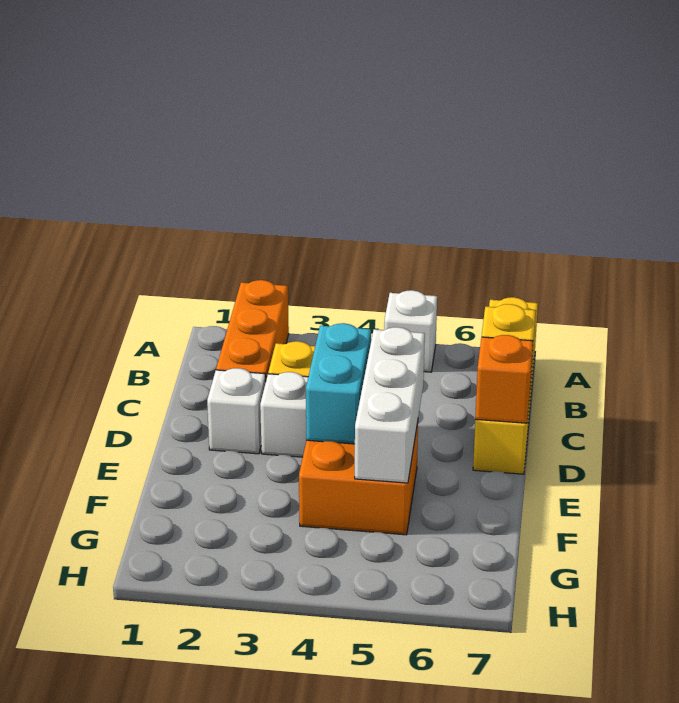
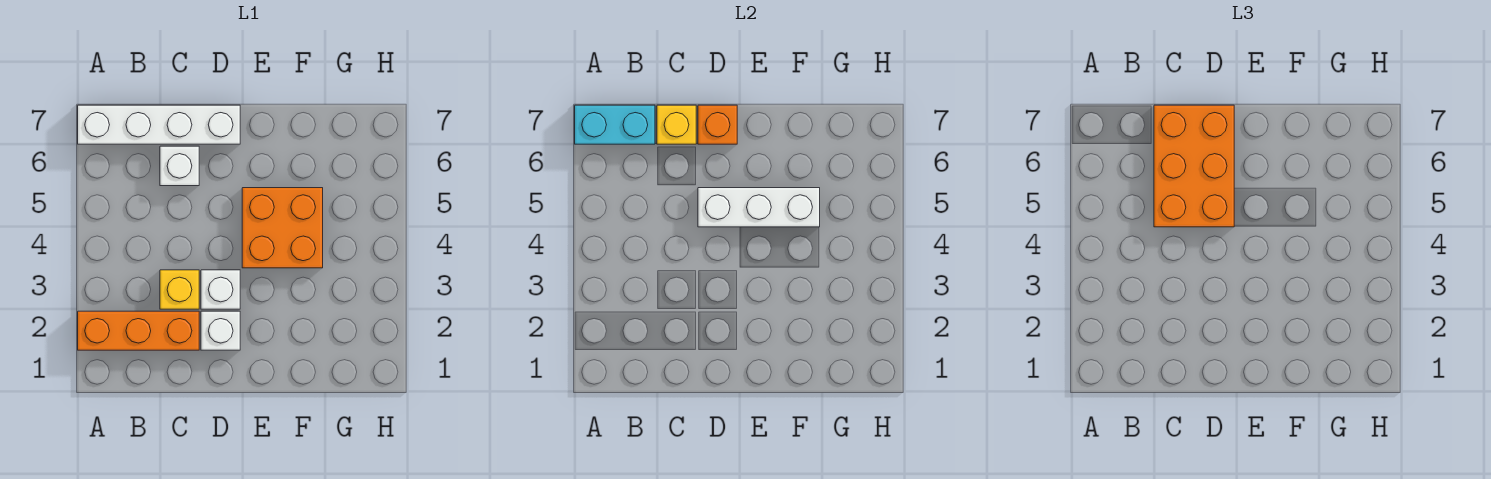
white 1x1 brick [384,290,437,372] -> white 1x1 brick moved to [160,146,199,186]
yellow 1x4 brick [473,297,538,474] -> white 1x4 brick [78,105,240,144]
none -> orange 2x3 brick [1154,105,1234,227]
cyan 1x2 brick [306,323,371,444] -> cyan 1x2 brick moved to [575,105,655,144]

